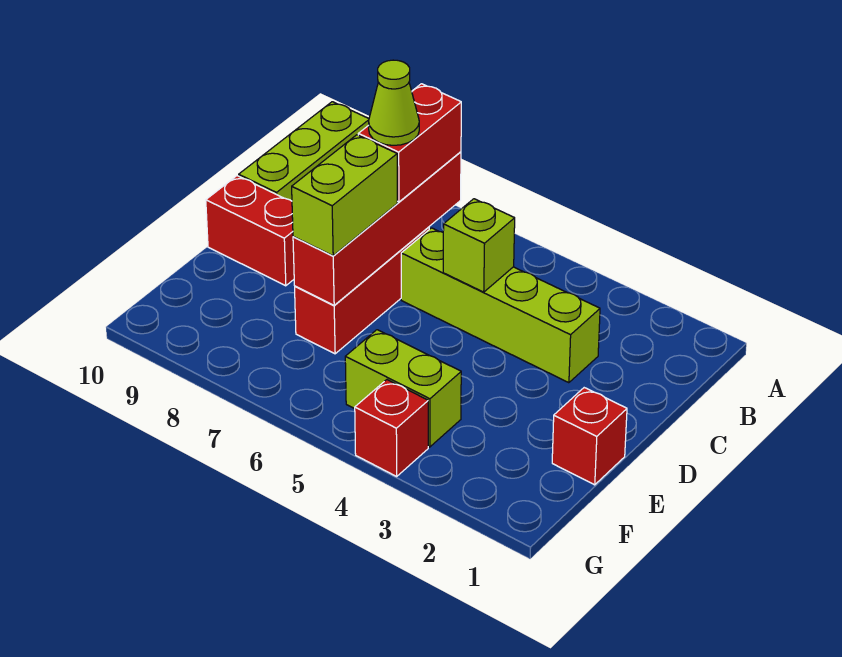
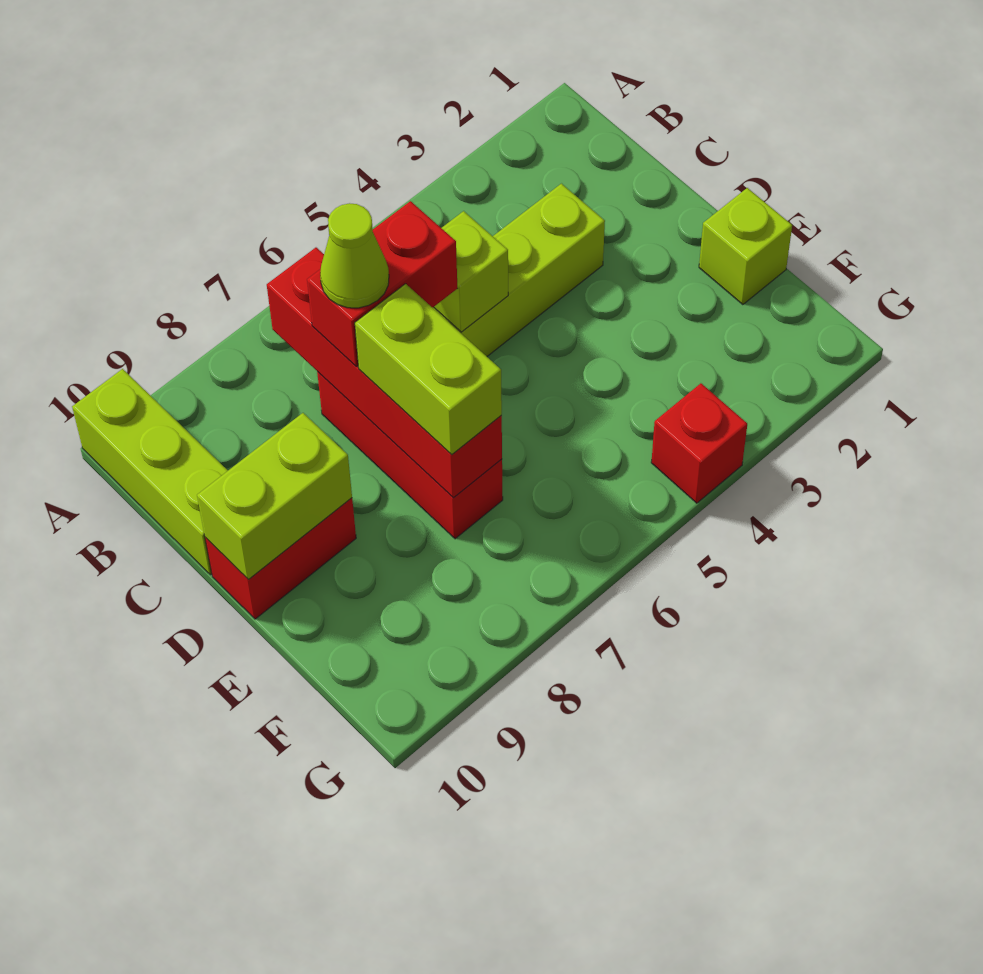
red 1x2 brick [358,84,461,202] -> red 1x2 brick turned to [307,201,457,366]
red 1x1 brick [552,388,627,485] -> lime 1x1 brick [699,188,792,305]
lime 1x2 brick [345,330,461,447] -> lime 1x2 brick moved to [197,413,352,579]

